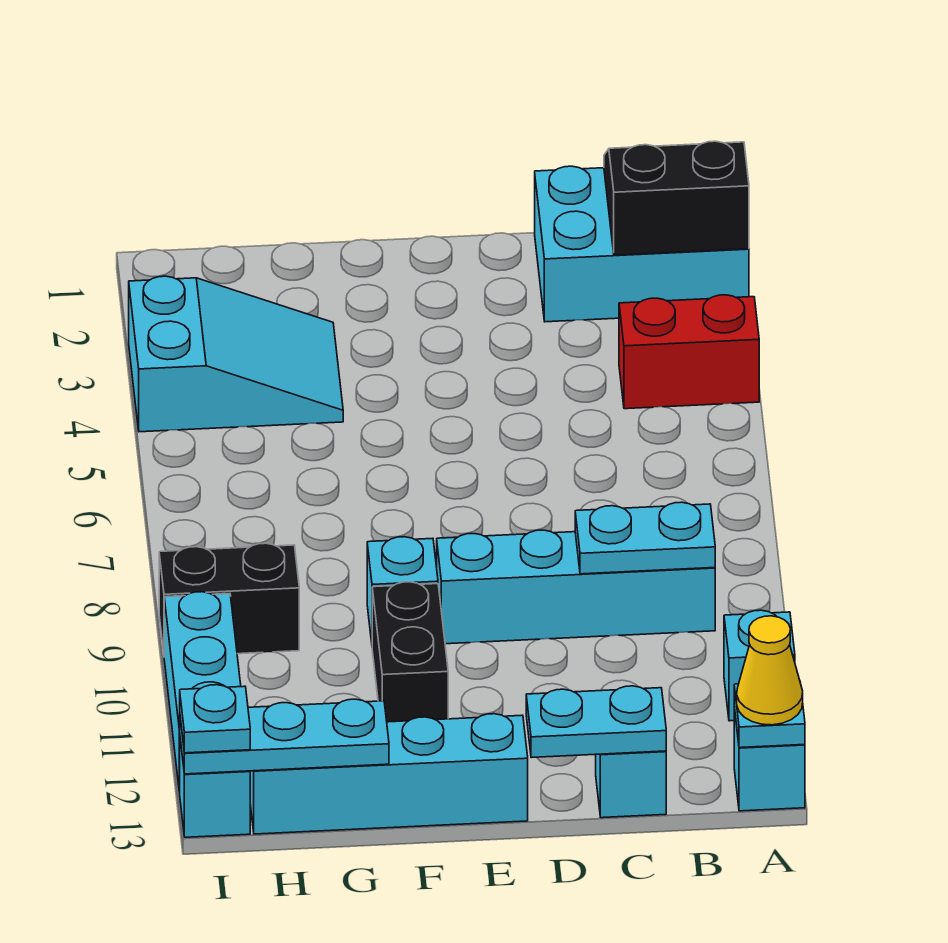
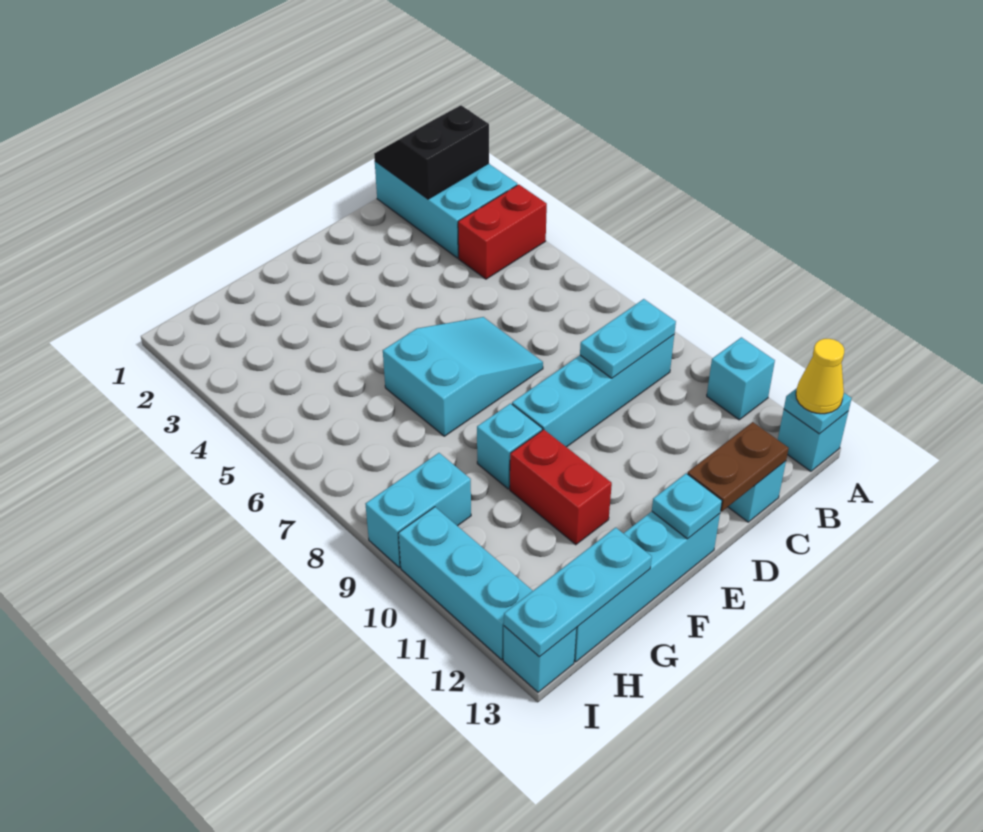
cyan 2x3 brick [535,166,749,322] -> cyan 2x3 brick turned to [375,161,517,258]
cyan 1x2 plate [526,686,666,758] -> brown 1x2 plate [688,422,789,511]
black 1x2 brick [372,582,448,722] -> red 1x2 brick [510,430,612,545]
cyan 2x3 slope [129,276,343,432] -> cyan 2x3 slope moved to [383,317,543,436]
black 1x2 brick [159,543,299,654] -> cyan 1x2 brick [366,453,471,567]
cyan 1x1 plate [180,685,250,753] -> cyan 1x1 plate moved to [652,473,722,539]

